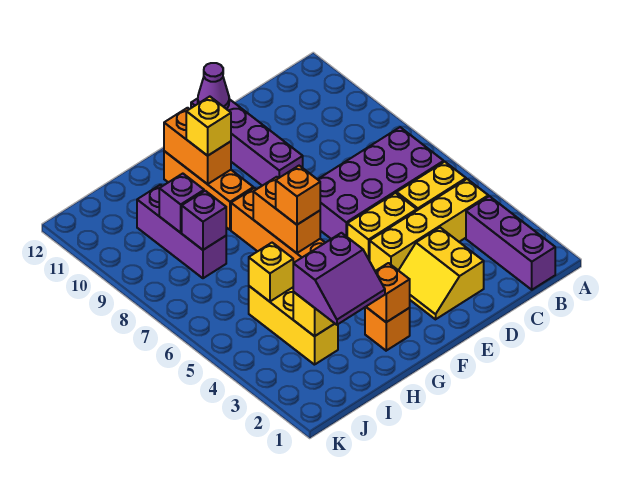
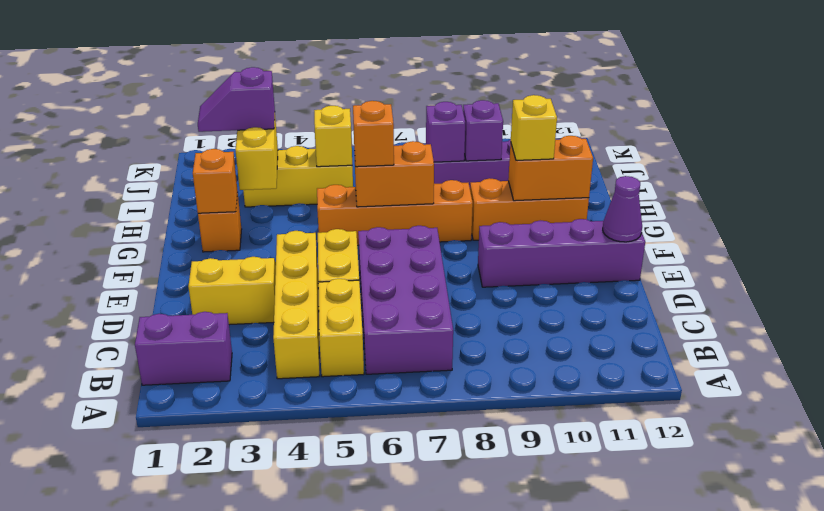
purple 1x3 brick [466,196,555,290] -> purple 1x2 brick [135,312,232,385]
purple 2x2 slope [293,233,385,325] -> purple 1x2 slope [198,67,275,132]

